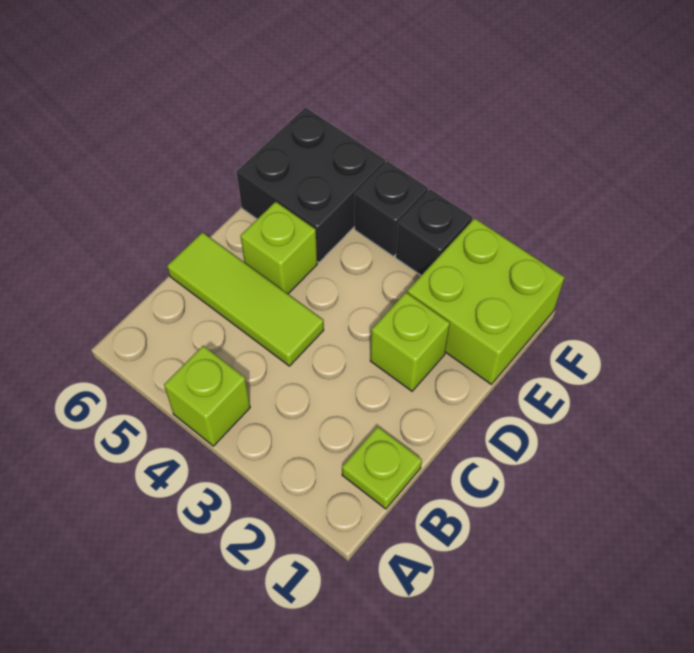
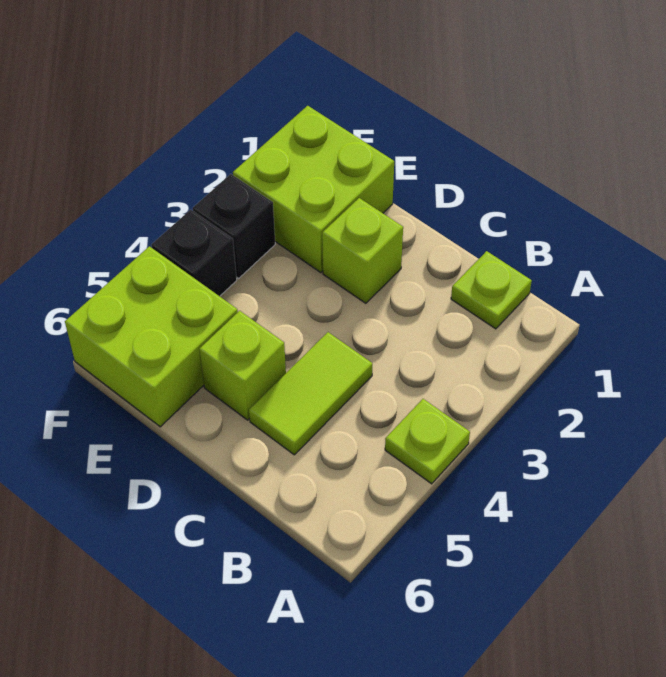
lime 1x1 brick [164,346,250,446] -> lime 1x1 plate [385,399,470,484]
lime 1x3 tile [167,232,324,366] -> lime 1x2 tile [249,332,372,455]
black 2x2 brick [237,107,385,263] -> lime 2x2 brick [65,246,238,427]

